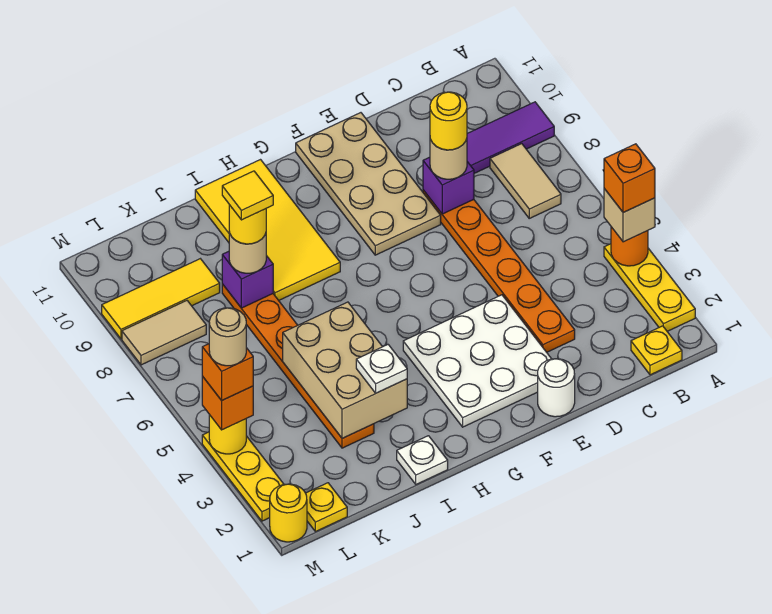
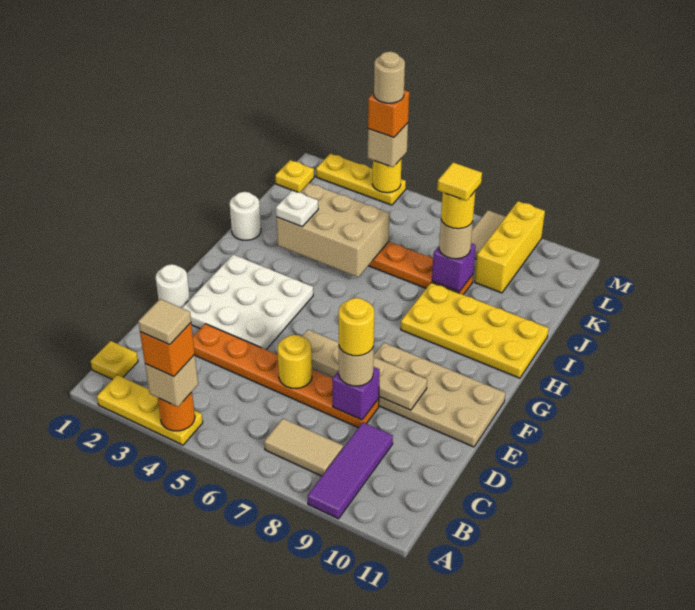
none -> tan 1x1 tile [138,299,191,345]
none -> tan 1x4 plate [302,330,427,410]
yellow 2x4 tile [195,160,340,300] -> yellow 2x4 plate [401,282,549,378]
white 1x1 plate [397,436,448,484] -> white 1x1 round brick [230,192,261,240]
yellow 1x3 tile [102,259,220,339] -> yellow 1x3 brick [475,201,545,293]
yellow 1x1 round brick [270,484,307,542] -> yellow 1x1 round brick moved to [278,335,312,389]
orange 1x1 brick [202,376,253,430] -> tan 1x1 brick [368,123,408,167]

